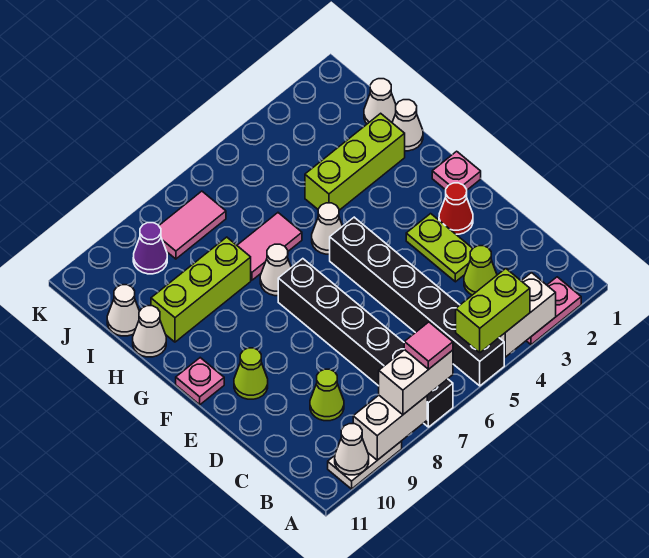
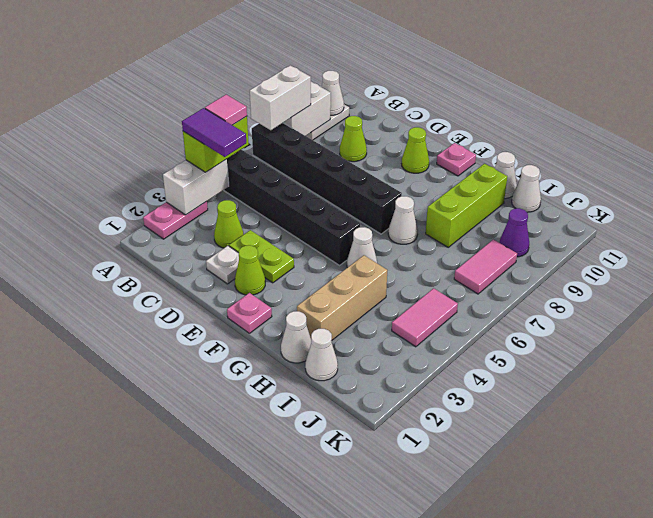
none -> purple 1x2 tile [182,108,246,157]
pink 1x1 tile [404,322,453,369] -> pink 1x1 tile moved to [205,95,247,125]
none -> white 1x1 plate [206,246,239,284]
red 1x1 cone [439,183,473,234] -> lime 1x1 cone [235,245,265,295]
lime 1x3 brick [305,113,405,210] -> tan 1x3 brick [297,255,387,340]
pink 1x2 tile [237,213,302,280] -> pink 1x2 tile moved to [392,288,458,347]

